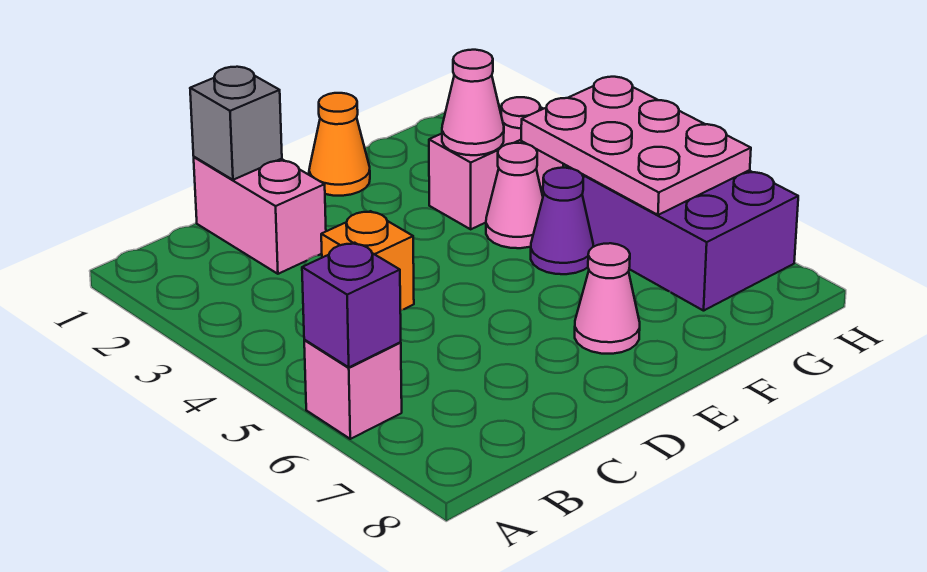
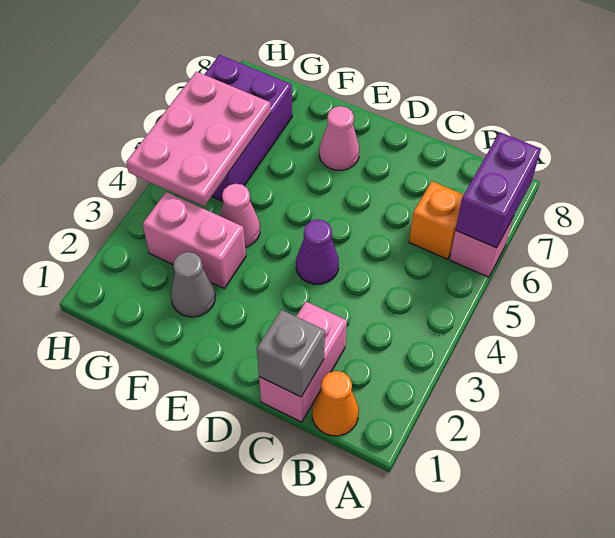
purple 1x1 brick [302,243,401,367] -> purple 1x2 brick [456,132,541,248]
orange 1x1 brick [321,211,414,311] -> orange 1x1 brick moved to [409,181,464,259]
orange 1x1 cone [309,93,370,196] -> orange 1x1 cone moved to [312,371,359,436]
none -> grey 1x1 cone [171,252,215,317]
pink 1x1 cone [442,50,504,155] -> none
purple 1x1 cone [531,168,593,274] -> purple 1x1 cone moved to [296,219,339,284]

